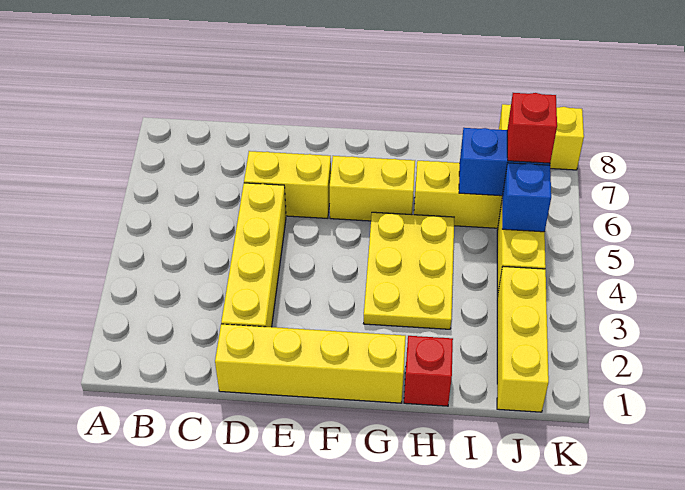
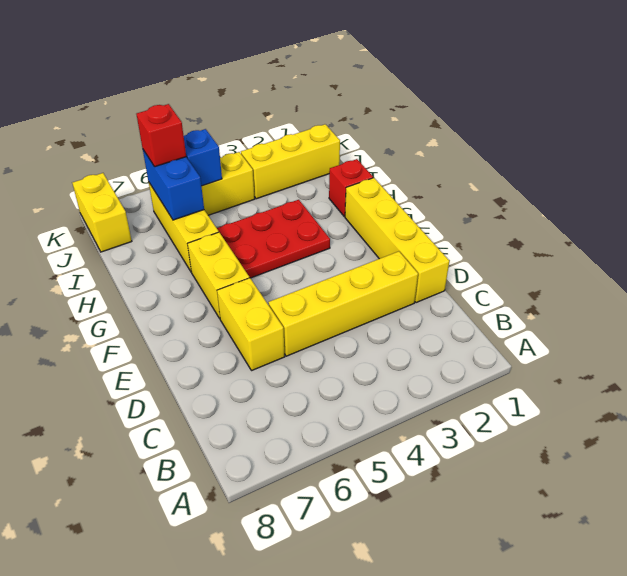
yellow 2x3 plate [363,212,454,329] -> red 2x3 plate [217,200,330,278]

